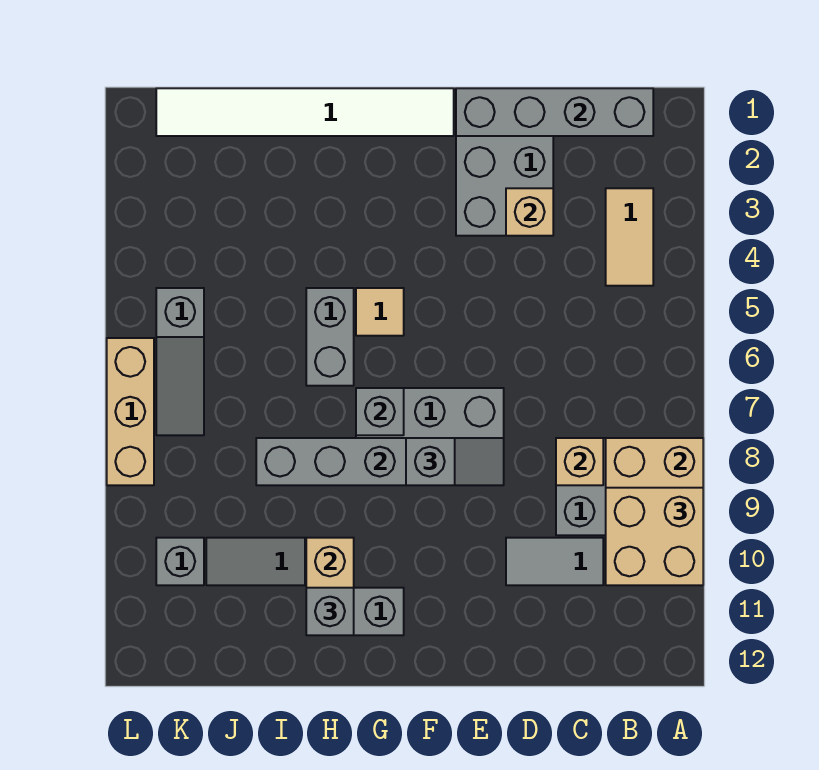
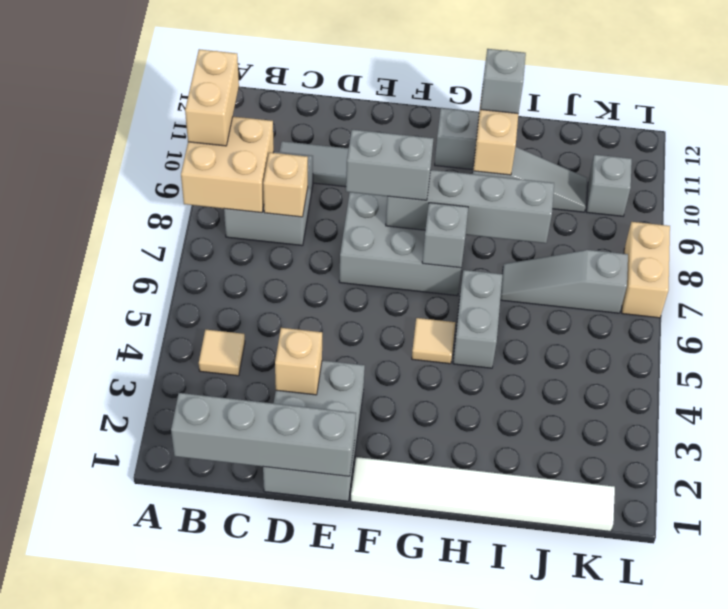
tan 2x2 brick [606,488,703,585] -> tan 1x2 brick [185,49,239,146]
tan 1x2 tile [606,188,653,286] -> tan 1x1 tile [199,329,245,376]
grey 1x2 slope [406,438,504,485] -> grey 1x2 brick [346,130,434,200]
grey 1x3 slope [156,288,204,435] -> grey 1x3 slope turned to [500,250,628,313]
tan 1x3 brick [107,338,154,485] -> tan 1x2 brick [622,222,670,318]

